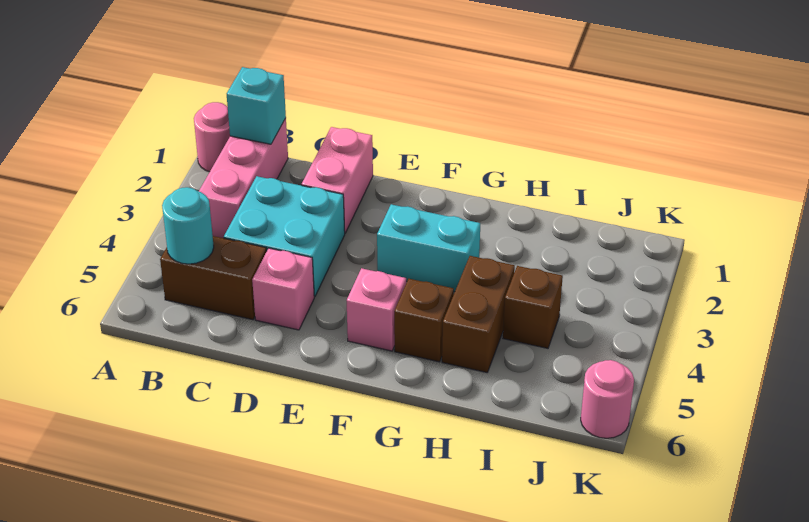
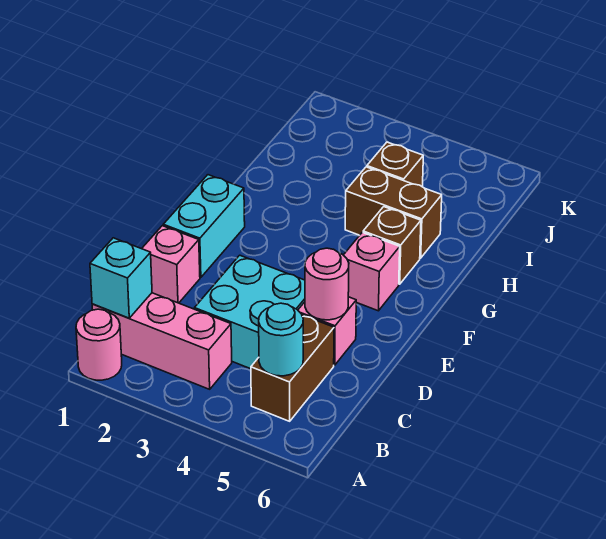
pink 1x2 brick [302,127,373,233] -> pink 1x1 brick [142,226,200,303]
cyan 1x2 brick [377,204,480,292] -> cyan 1x2 brick moved to [163,175,245,277]
pink 1x1 round brick [581,360,634,438] -> pink 1x1 round brick moved to [305,248,349,320]

